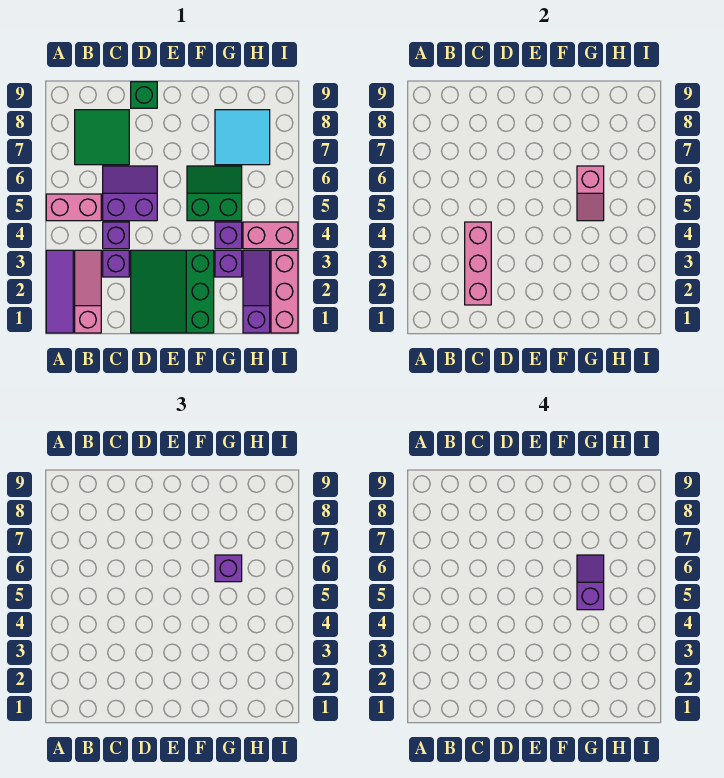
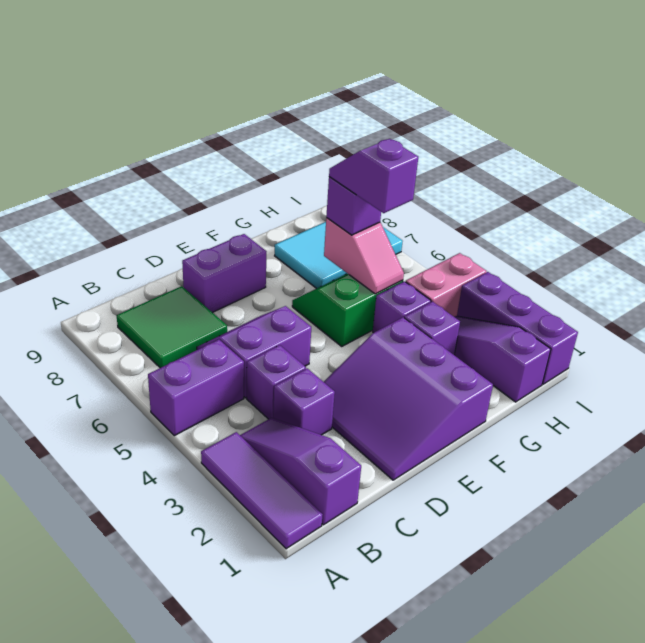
pink 1x2 brick [46,194,101,221] -> purple 1x2 brick [148,340,244,436]
pink 1x3 slope [75,250,101,333] -> purple 1x3 slope [240,418,361,525]
pink 1x3 brick [465,222,491,305] -> none
green 3x3 slope [131,250,214,333] -> purple 3x3 slope [324,317,493,480]
none -> purple 1x2 brick [182,234,267,313]
green 1x1 brick [131,82,157,108] -> none
cyan 2x2 tile [215,110,270,165] -> cyan 2x3 tile [275,222,403,289]
pink 1x3 brick [271,250,298,333] -> purple 1x3 brick [457,272,578,384]

